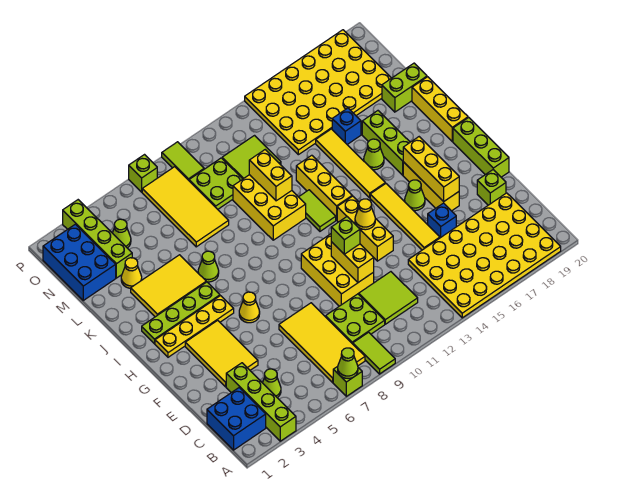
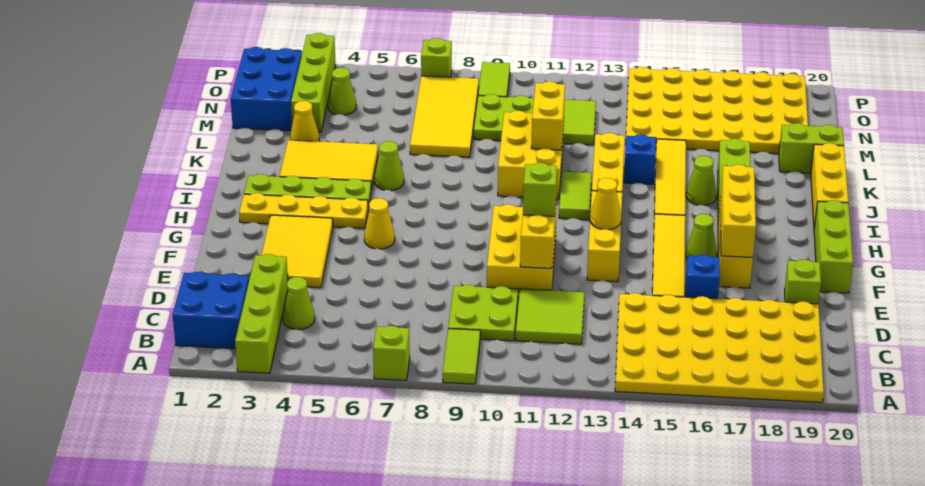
lime 1x1 cone [338,348,358,379] -> none
yellow 2x4 tile [279,303,365,383] -> none
blue 1x1 brick [332,108,361,144] -> blue 1x1 brick moved to [624,134,656,184]

